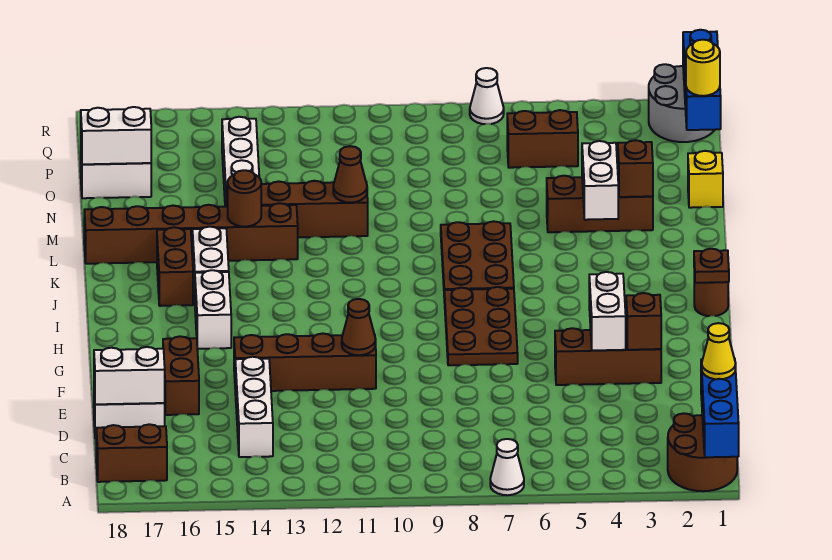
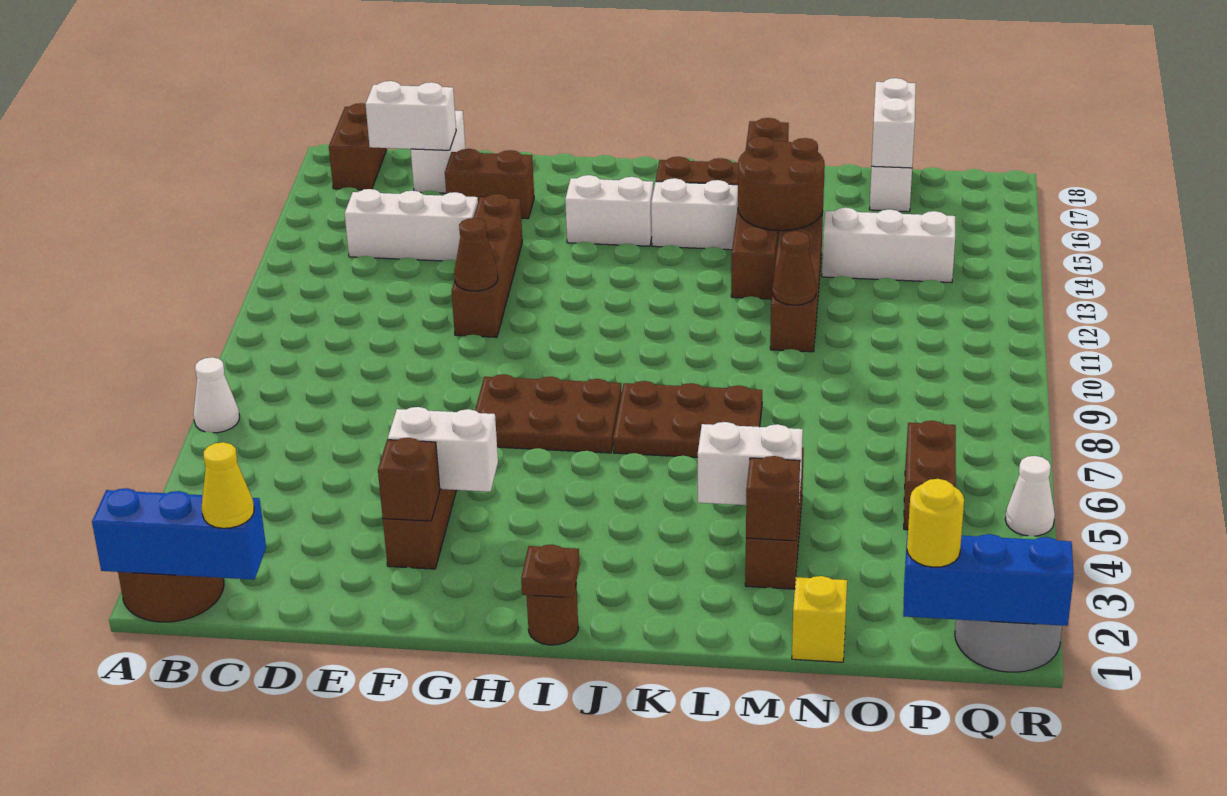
white 1x2 brick [94,347,165,404] -> white 1x2 brick turned to [366,81,456,150]
brown 1x1 round brick [228,170,261,227] -> brown 2x2 round brick [738,136,825,231]
white 1x1 cone [470,68,504,124] -> white 1x1 cone moved to [1005,456,1055,536]

